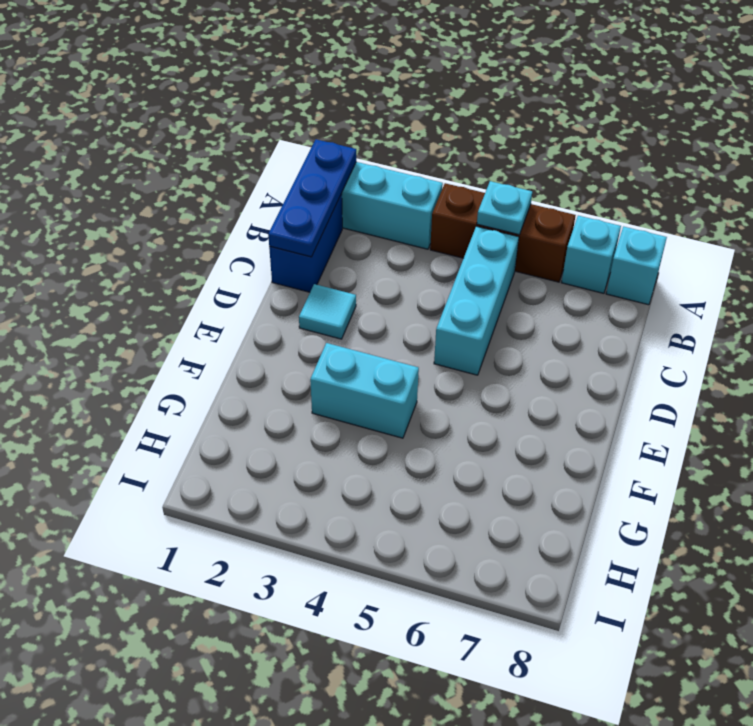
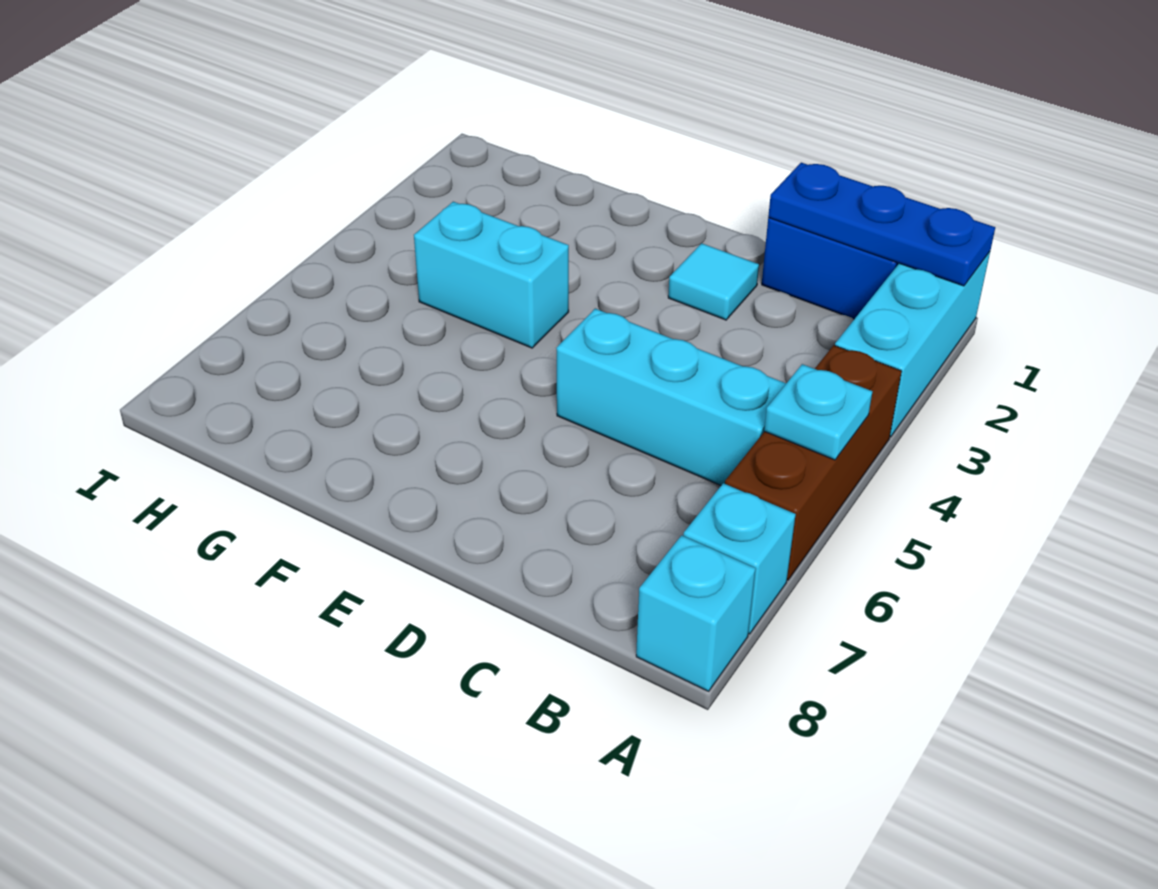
cyan 1x2 brick [310,343,419,438] -> cyan 1x2 brick turned to [414,202,569,348]

